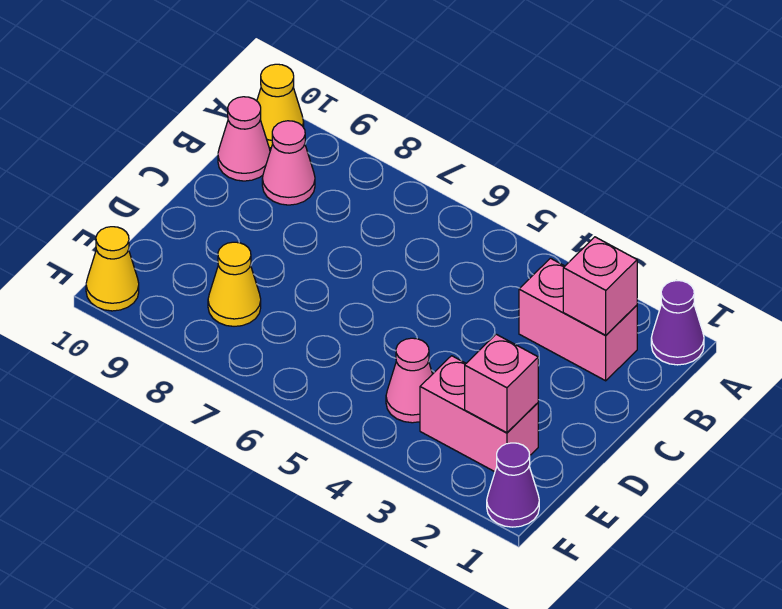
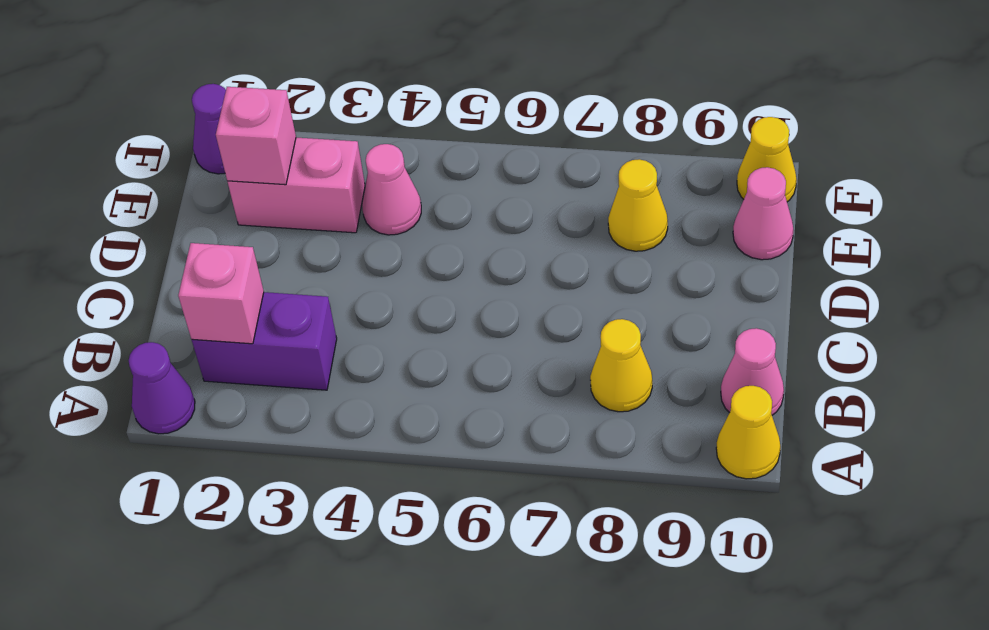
pink 1x2 brick [519,258,637,381] -> purple 1x2 brick [192,292,337,390]
none -> yellow 1x1 cone [590,319,652,412]
pink 1x1 cone [262,121,315,205] -> pink 1x1 cone moved to [733,167,793,260]

